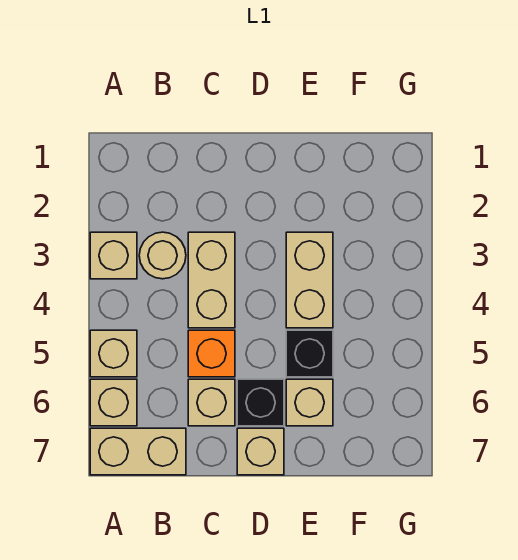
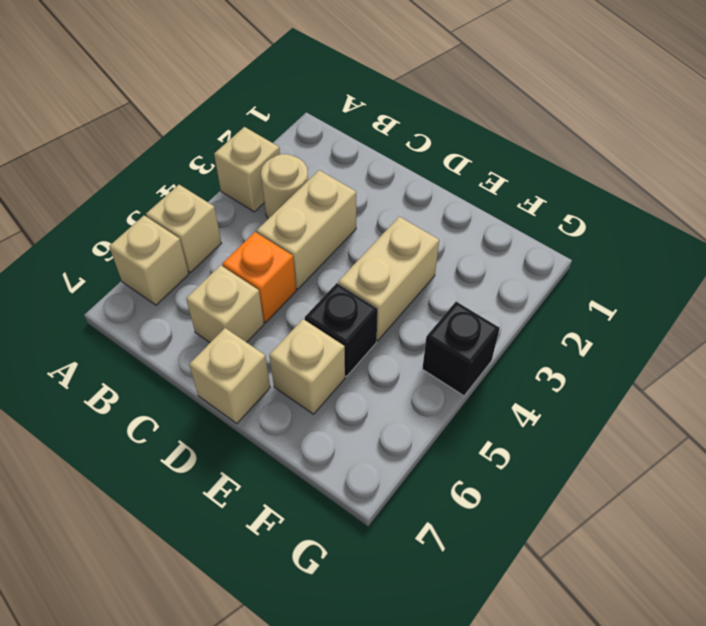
tan 1x2 brick [90,428,186,475] -> none
black 1x1 brick [237,379,284,426] -> black 1x1 brick moved to [422,302,500,396]

